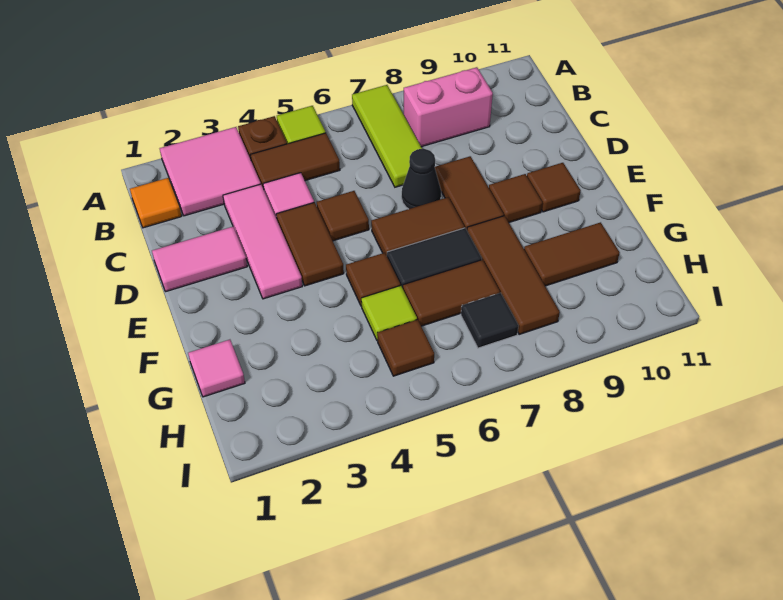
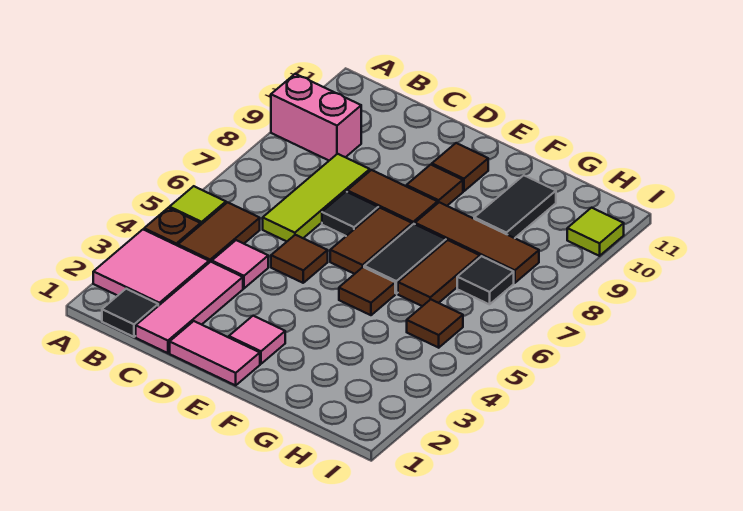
lime 1x3 tile [352,85,422,187] -> lime 1x3 tile turned to [263,154,370,241]
orange 1x1 tile [130,178,181,228] -> black 1x1 tile [102,289,158,337]
pink 1x2 brick [404,67,493,147] -> pink 1x2 brick turned to [271,74,361,160]
pink 1x3 tile [223,184,302,299] -> pink 1x3 tile turned to [136,262,243,353]
pink 1x2 tile [152,227,247,292] -> pink 1x2 tile turned to [170,321,260,385]
brown 1x2 tile [276,202,344,286] -> none
black 1x1 cone [401,149,441,209] -> black 1x1 tile [322,192,378,236]
pink 1x1 tile [188,340,245,397] -> pink 1x1 tile moved to [229,316,285,364]
lime 1x1 tile [361,285,417,340] -> lime 1x1 tile moved to [567,208,624,256]
brown 1x2 tile [524,222,619,286] -> black 1x2 tile [474,175,556,238]

